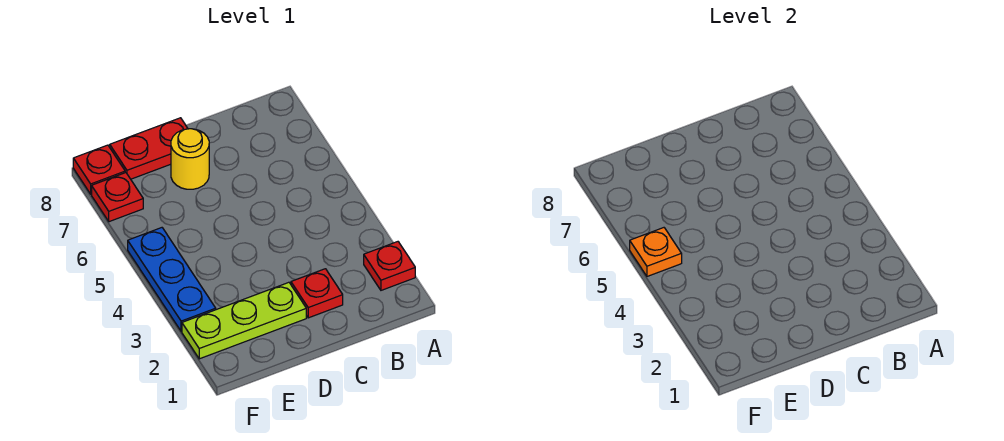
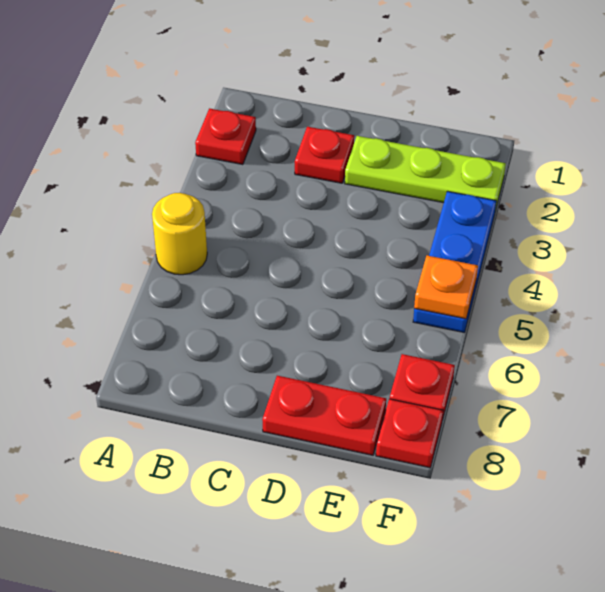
yellow 1x1 round brick [171,129,209,189] -> yellow 1x1 round brick moved to [152,193,207,275]

